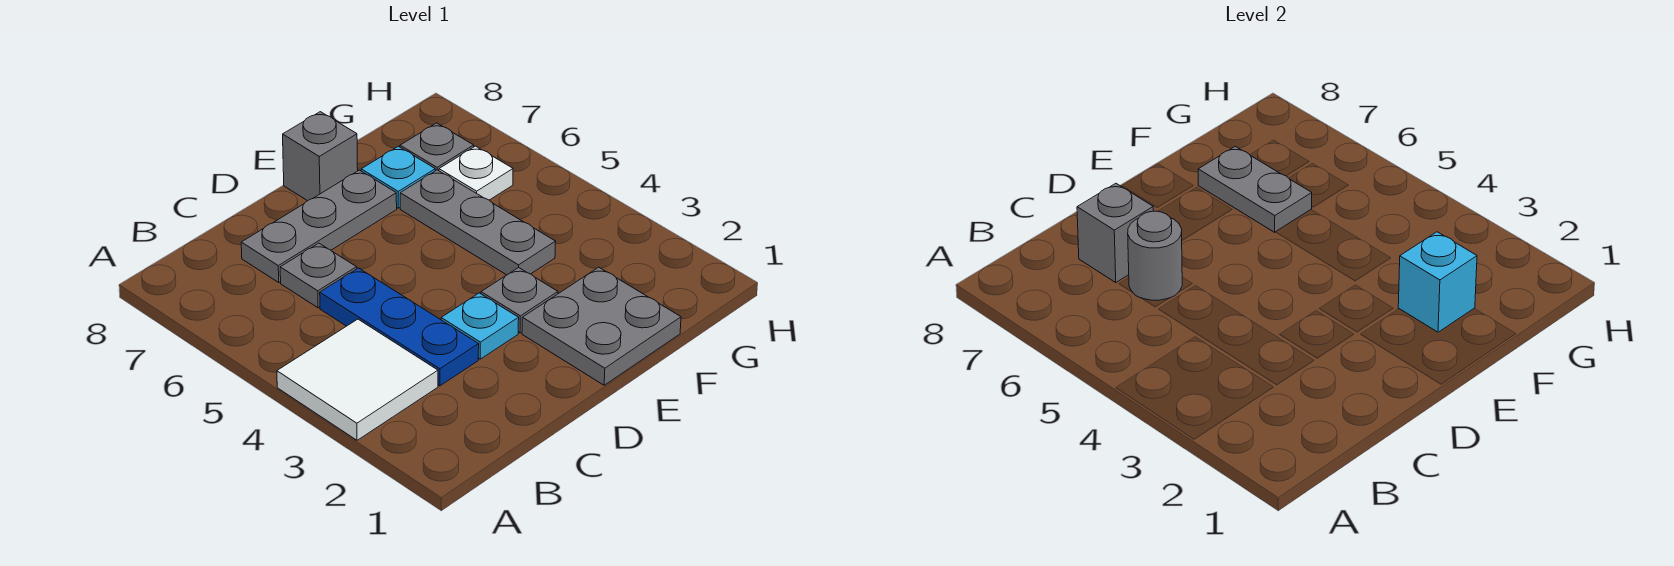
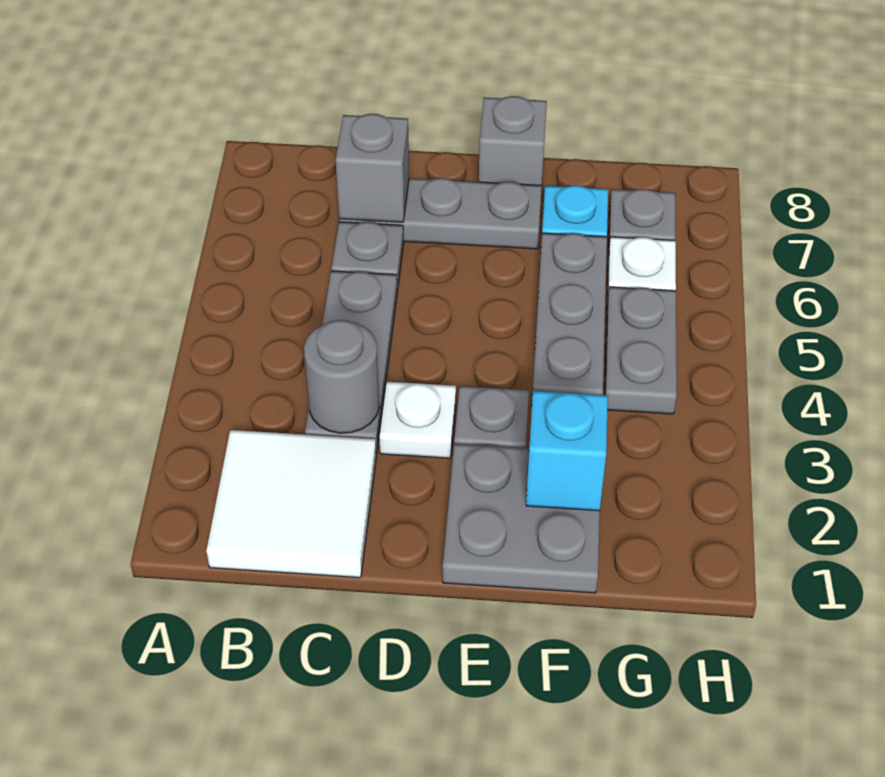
white 2x2 tile [277,319,438,440] -> white 2x2 tile moved to [206,430,376,578]
blue 1x3 plate [320,268,479,386] -> grey 1x3 plate [305,271,397,454]
grey 1x1 round brick [1128,211,1182,300] -> grey 1x1 round brick moved to [304,320,379,433]
cyan 1x1 plate [441,293,519,359] -> white 1x1 plate [379,382,456,458]
grey 1x2 plate [1198,146,1312,232] -> grey 1x2 plate moved to [605,287,677,414]

